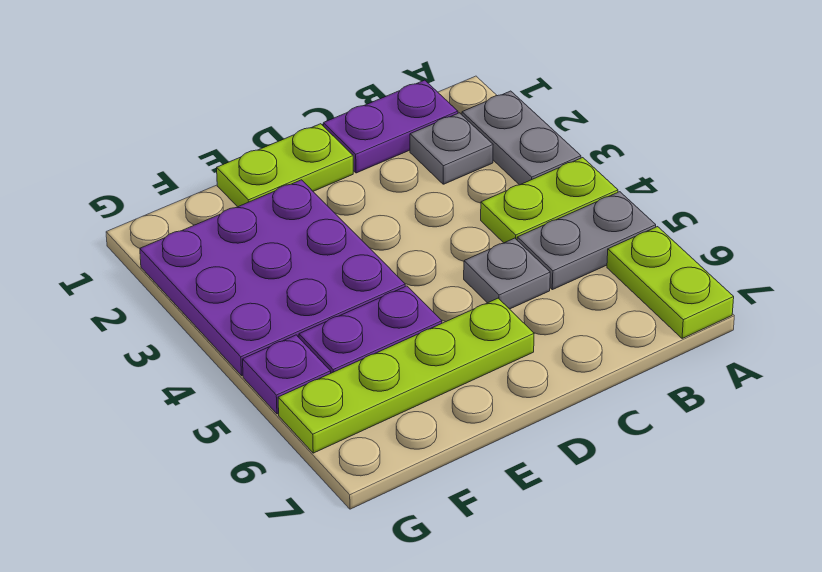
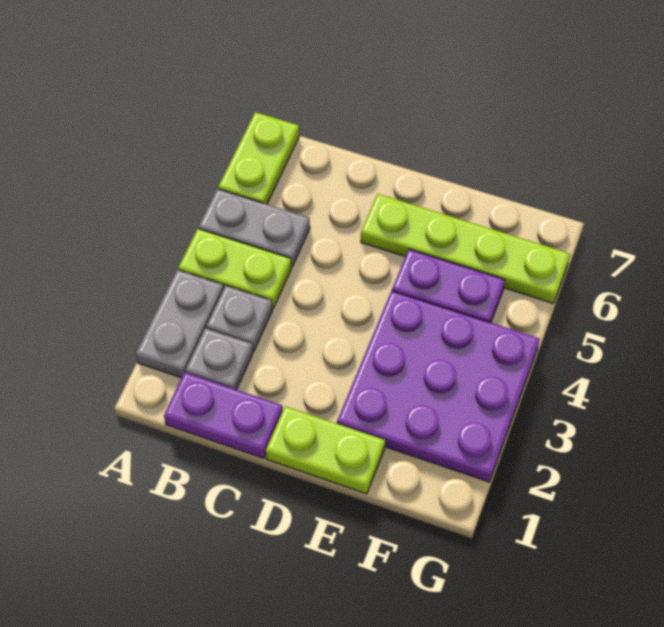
grey 1x1 plate [464,238,550,309] -> grey 1x1 plate moved to [206,286,273,351]
purple 1x1 plate [243,335,331,414] -> none

